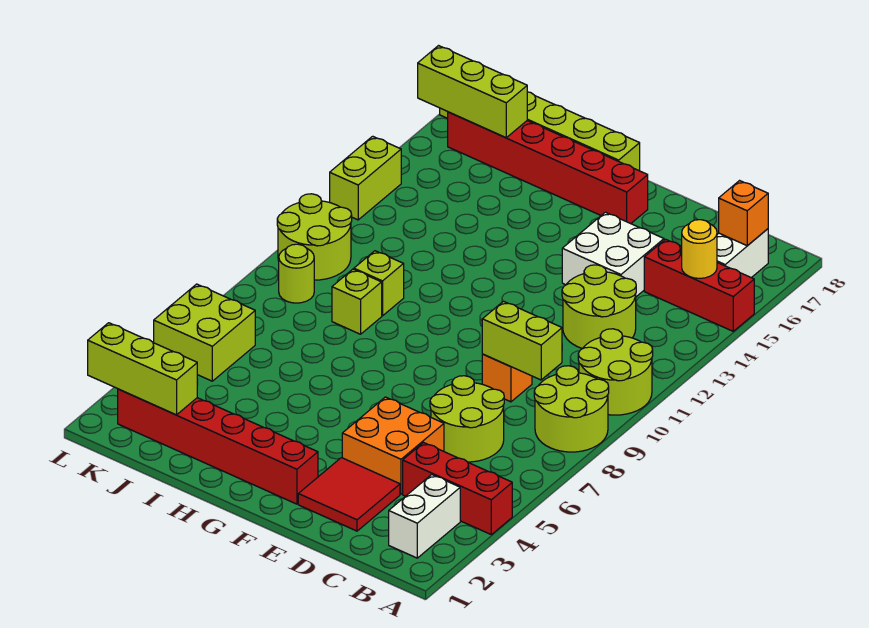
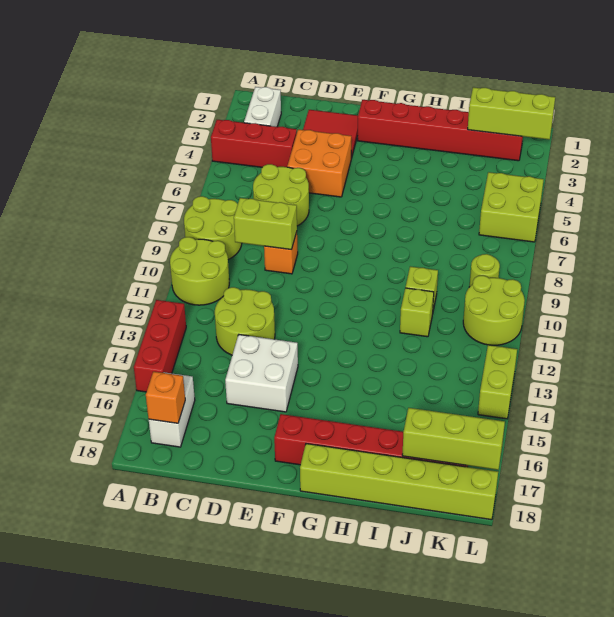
red 1x3 brick [644,239,754,331] -> red 1x3 brick turned to [134,300,186,392]
yellow 1x1 round brick [682,220,717,278] -> none
lime 1x1 brick [332,269,382,334] -> lime 1x1 brick moved to [400,288,434,337]

